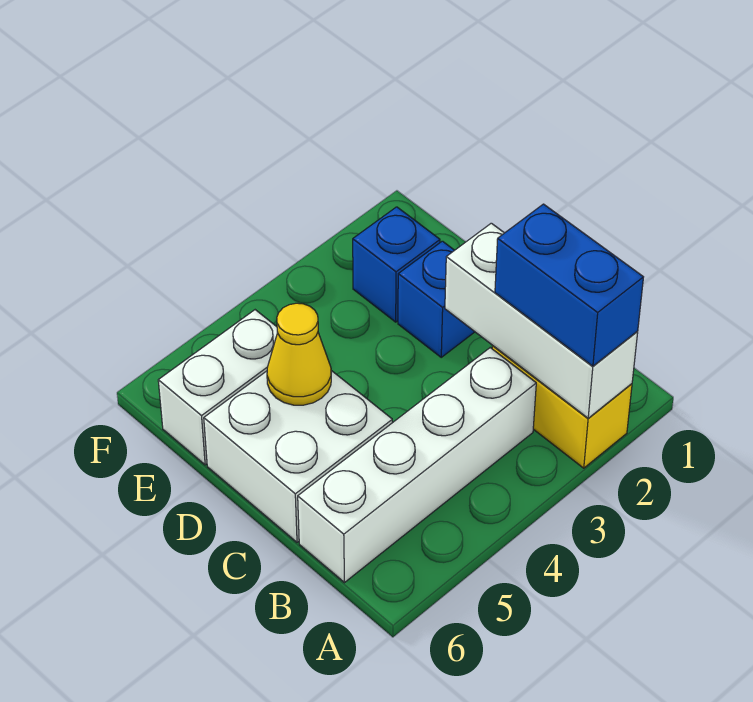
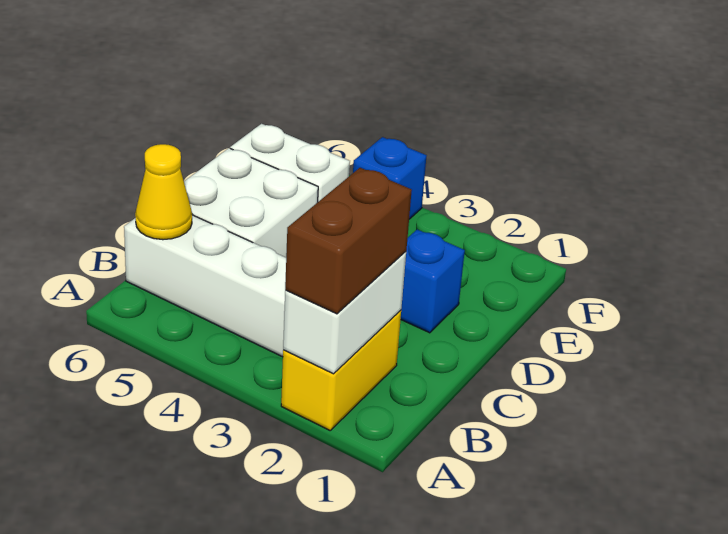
white 1x3 brick [445,223,638,418] -> white 1x2 brick [283,252,406,374]
blue 1x2 brick [495,204,643,366] -> brown 1x2 brick [285,168,412,314]
yellow 1x1 cone [267,303,331,405] -> yellow 1x1 cone moved to [135,144,192,240]
blue 1x1 brick [353,207,440,322] -> blue 1x1 brick moved to [353,137,427,219]

